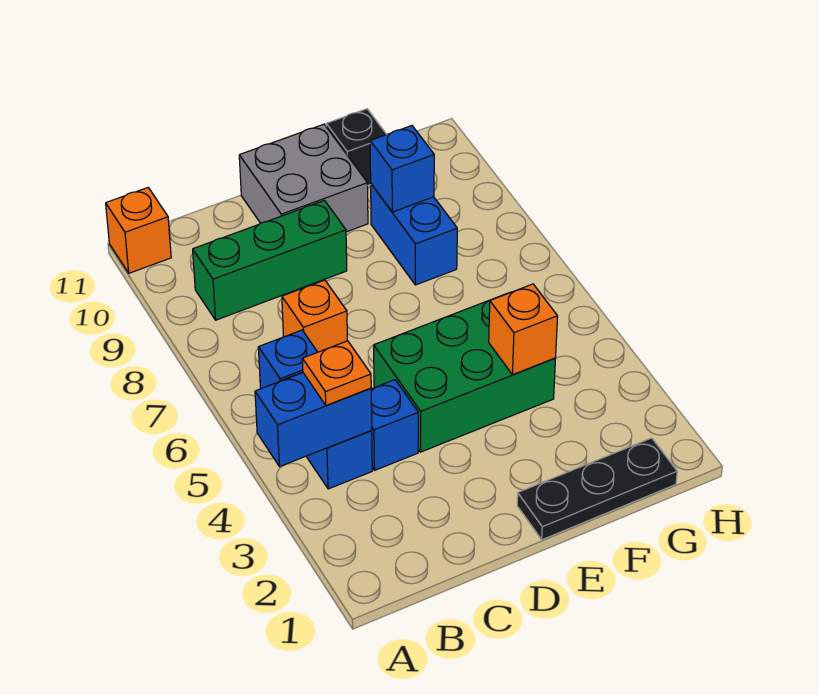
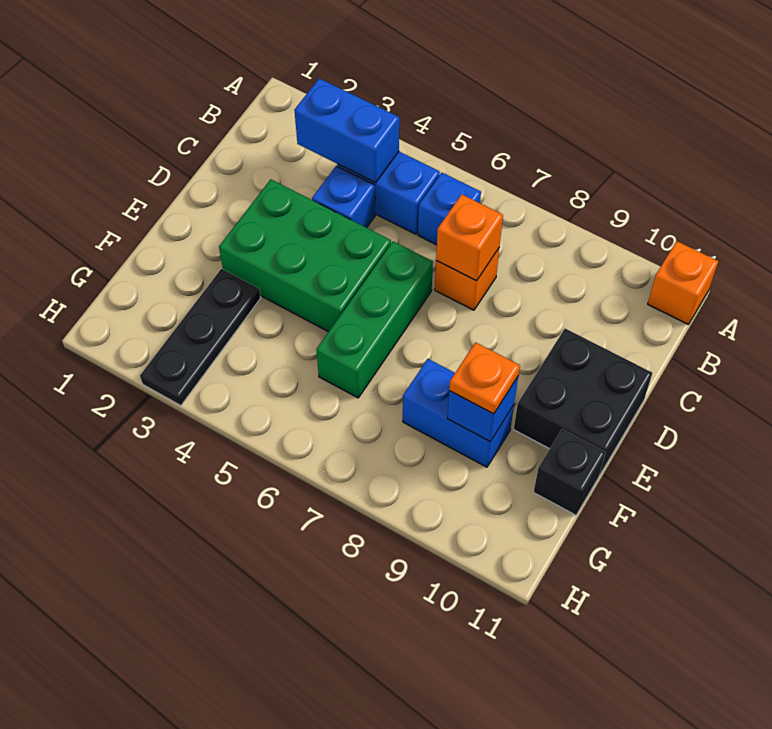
blue 1x2 brick [255,373,372,467] -> blue 1x2 brick turned to [294,78,399,183]
orange 1x1 plate [302,341,371,406] -> orange 1x1 plate moved to [449,342,520,414]
green 1x3 brick [193,200,347,320] -> green 1x3 brick moved to [316,241,433,398]
green 2x3 brick [374,294,556,452] -> green 2x3 brick turned to [219,179,391,332]
grey 2x2 brick [239,124,368,232] -> black 2x2 brick [514,329,652,474]
black 1x3 plate [517,438,677,540] -> black 1x3 plate moved to [140,269,261,406]
orange 1x1 brick [489,284,558,375] -> orange 1x1 brick moved to [436,194,503,281]

